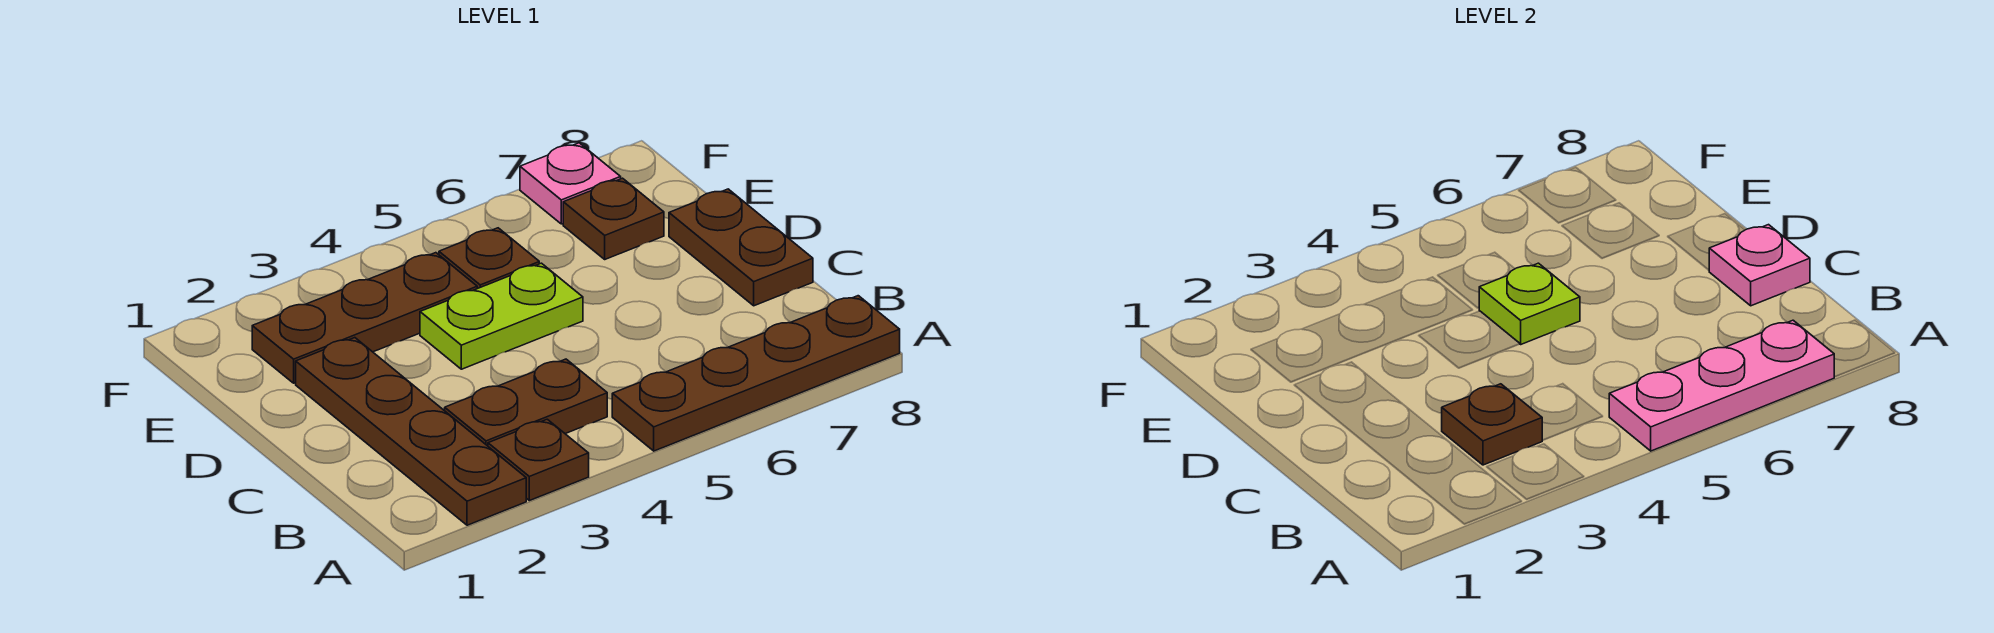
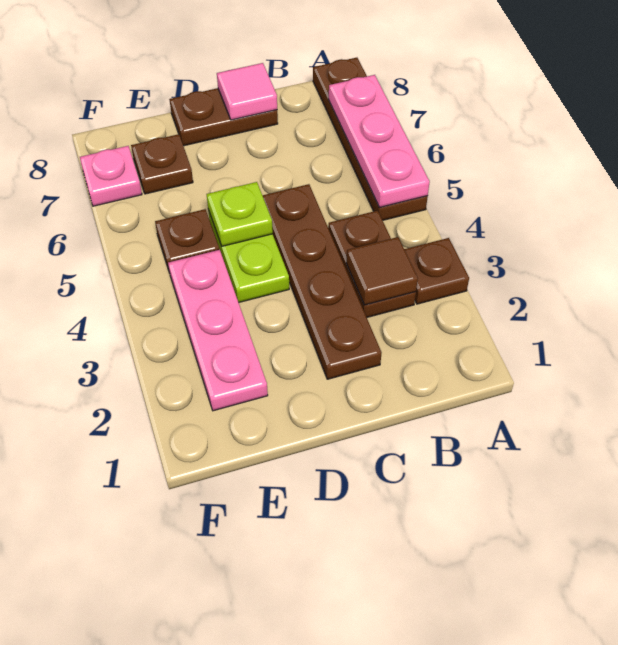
brown 1x4 plate [296,338,526,525] -> brown 1x4 plate turned to [263,184,381,379]
brown 1x1 plate [1442,384,1542,465] -> brown 1x1 tile [346,237,418,305]
pink 1x1 plate [1709,225,1810,306] -> pink 1x1 tile [217,63,277,120]
brown 1x3 plate [252,253,477,383] -> pink 1x3 plate [168,250,268,411]

